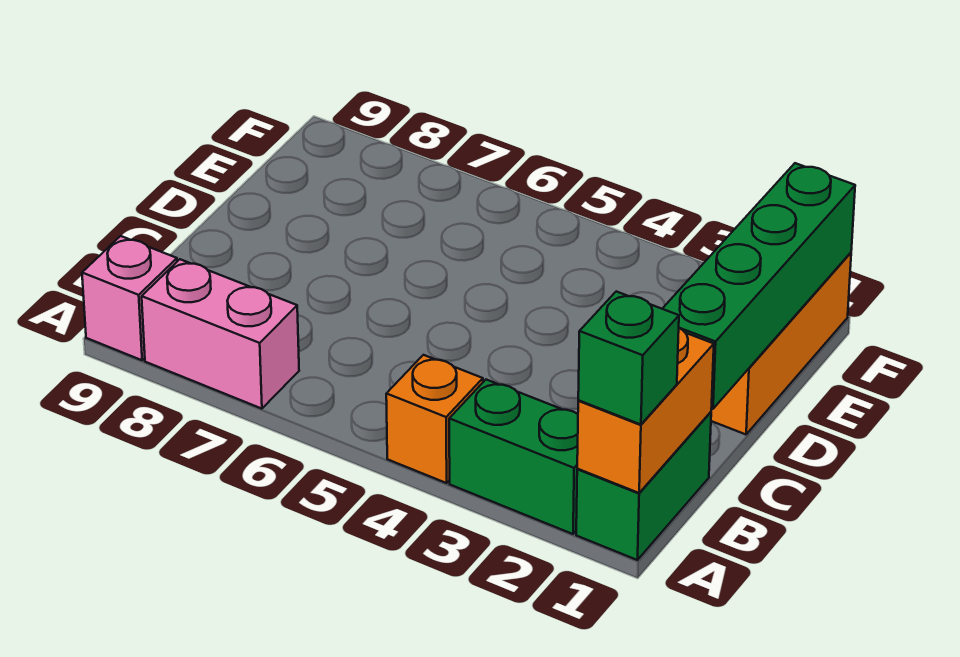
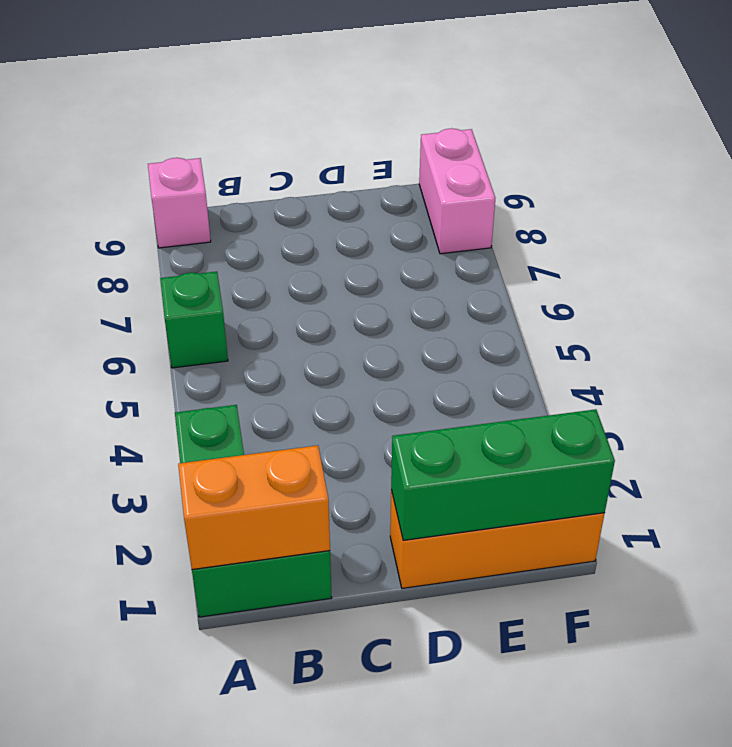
green 1x1 brick [578,291,679,425] -> green 1x1 brick moved to [160,272,228,368]
orange 1x1 brick [386,355,483,483] -> none
pink 1x2 brick [142,259,299,409] -> pink 1x2 brick moved to [419,128,495,254]
green 1x4 brick [662,163,855,409] -> green 1x3 brick [391,409,615,540]

